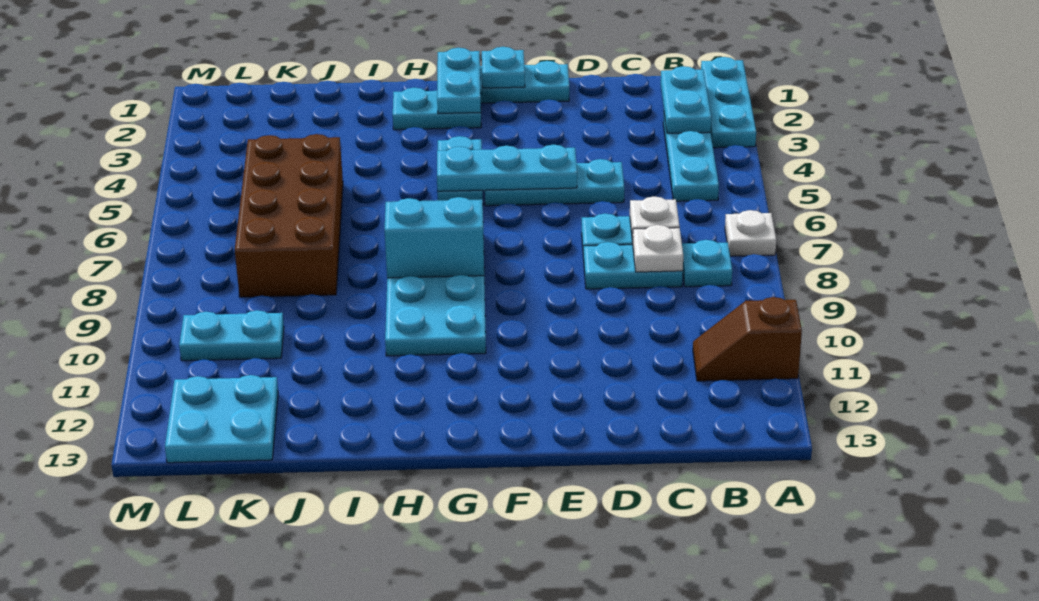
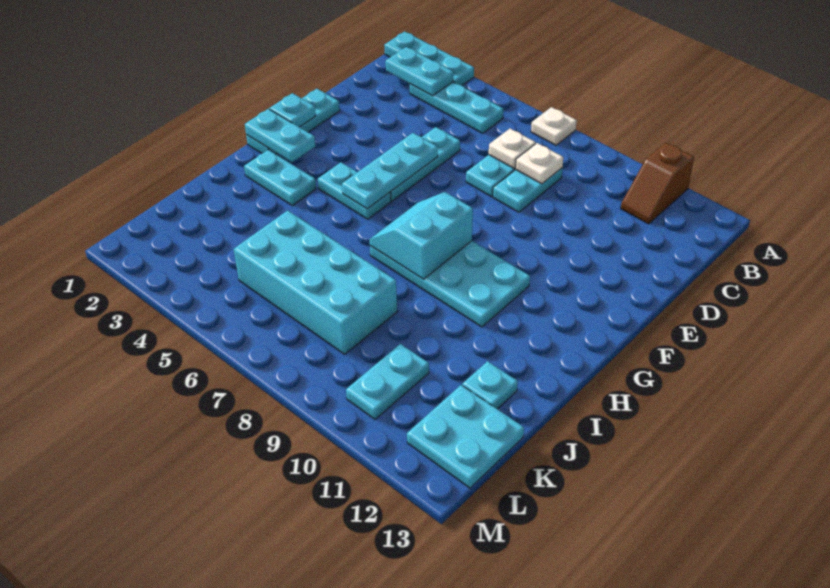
cyan 1x1 plate [682,240,732,287] -> cyan 1x1 plate moved to [462,361,518,409]
cyan 1x2 plate [393,88,481,130] -> cyan 1x2 plate turned to [244,150,316,206]
brown 2x4 brick [235,134,343,297] -> cyan 2x4 brick [234,211,397,354]

